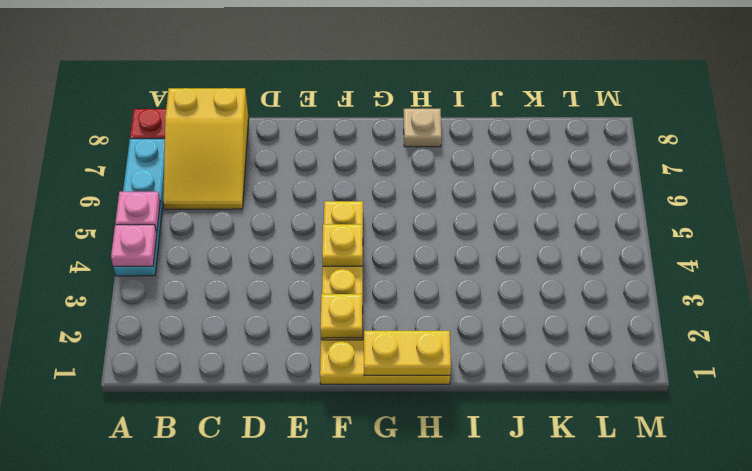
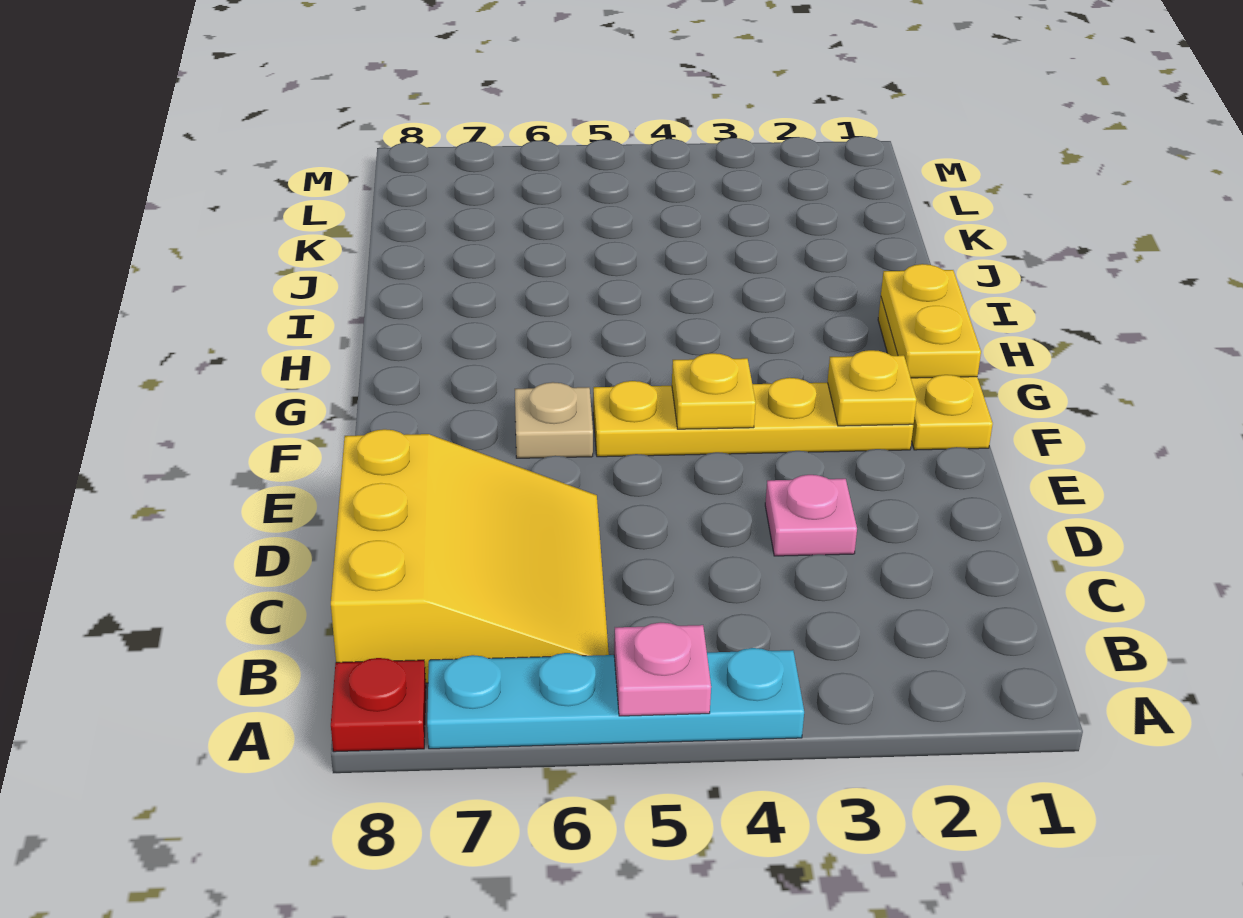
pink 1x1 plate [111,225,157,266] -> pink 1x1 plate moved to [765,475,857,556]
yellow 2x3 slope [163,88,249,209] -> yellow 3x3 slope [331,429,609,683]
tan 1x1 plate [404,108,442,147] -> tan 1x1 plate moved to [515,382,593,458]

